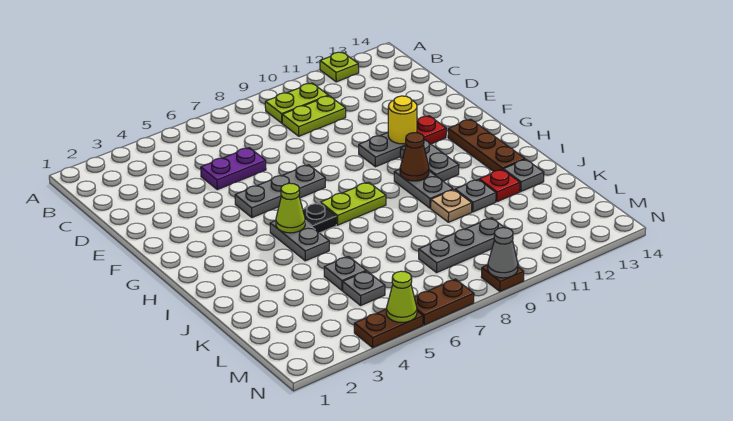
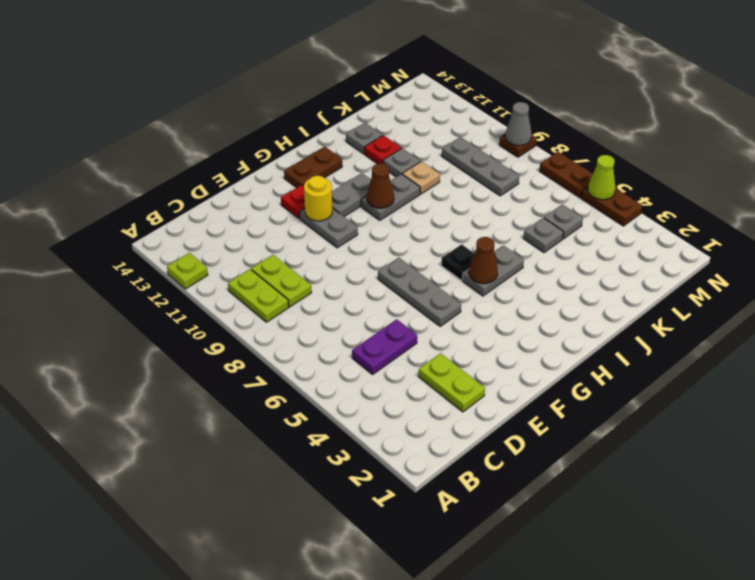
purple 1x2 plate [201,148,266,190] -> purple 1x2 plate turned to [352,319,417,374]
brown 1x3 plate [448,119,525,171] -> brown 1x2 plate [284,146,342,188]
lime 1x1 cone [276,183,305,233] -> brown 1x1 cone [469,237,498,284]
lime 1x2 plate [320,182,386,225] -> lime 1x2 plate moved to [419,353,485,412]

